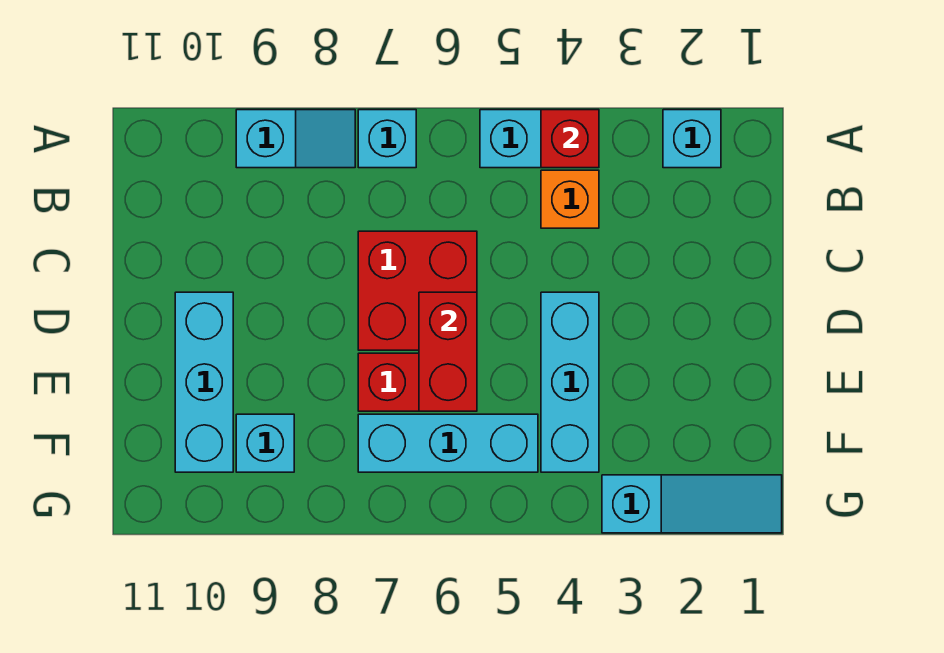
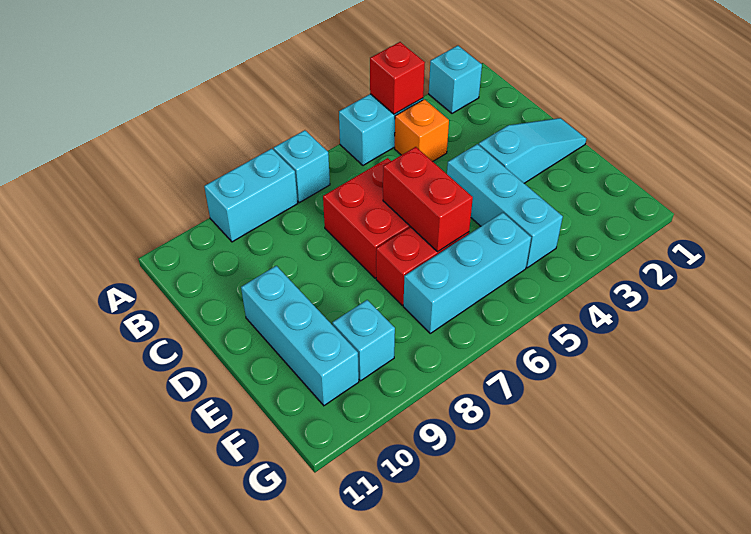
cyan 1x2 slope [236,110,355,168] -> cyan 1x2 brick [204,149,298,242]
cyan 1x3 slope [602,475,782,533] -> cyan 1x3 slope moved to [479,118,586,183]

